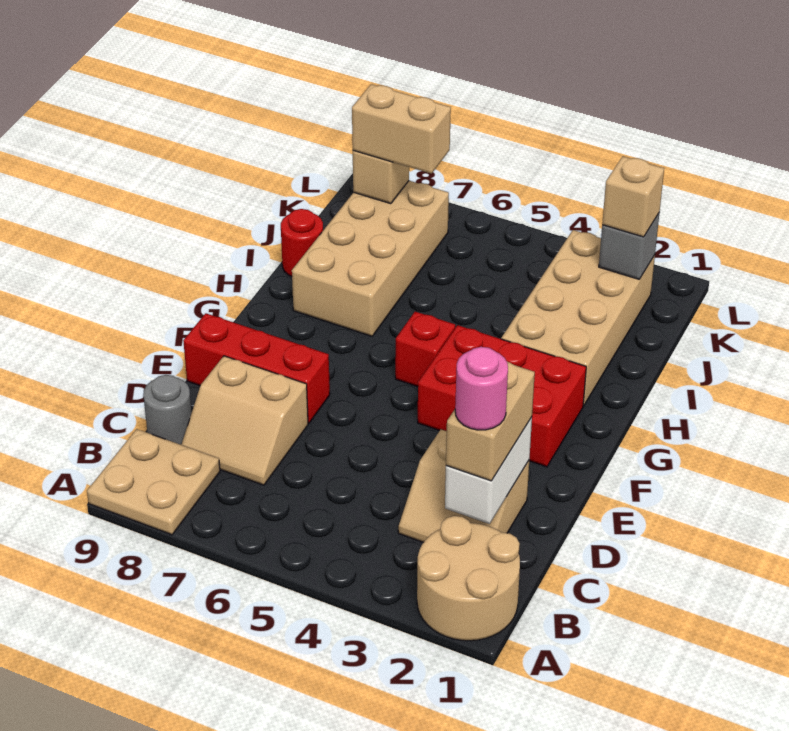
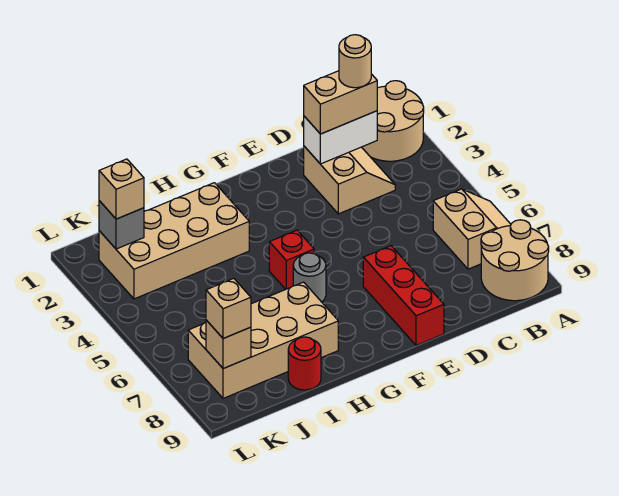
tan 2x2 plate [87,429,220,535] -> tan 2x2 round brick [481,220,549,301]
pink 1x1 round brick [455,347,508,430] -> tan 1x1 round brick [339,35,371,88]
tan 2x2 slope [181,356,308,485] -> tan 2x2 slope moved to [433,189,511,269]
grey 1x1 round brick [143,375,192,445] -> grey 1x1 round brick moved to [293,253,326,302]
red 2x3 brick [418,325,586,467] -> none
tan 1x2 brick [352,84,451,174] -> tan 1x1 brick [206,278,251,339]

